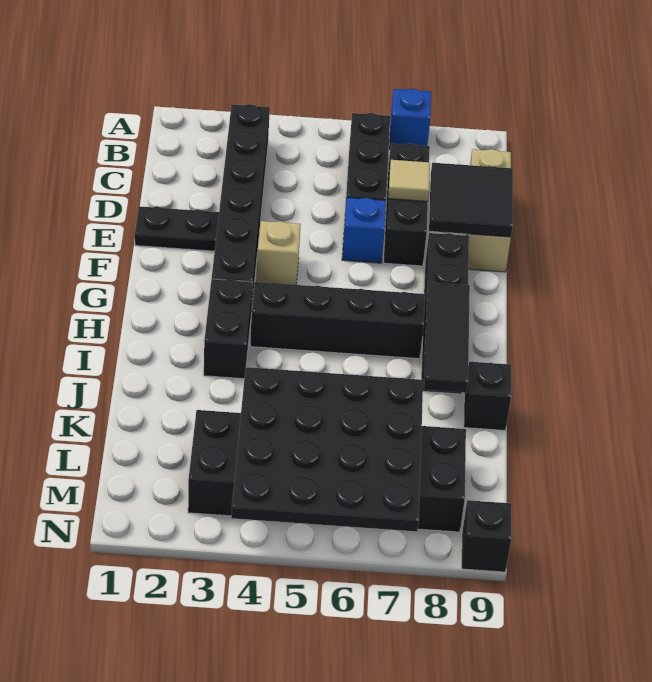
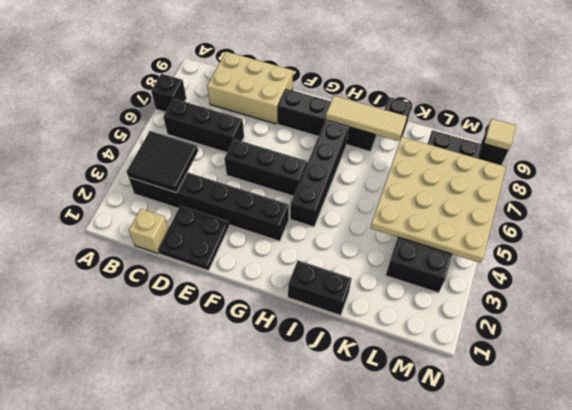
blue 1x1 brick [389,89,431,150] -> black 1x1 brick [151,74,186,112]
black 1x3 brick [384,143,430,266] -> black 1x3 brick moved to [224,139,307,196]
tan 1x3 brick [467,149,511,272] -> tan 2x3 brick [207,52,293,124]
tan 1x1 tile [388,160,430,201] -> tan 1x1 tile moved to [484,119,516,150]
black 2x2 tile [429,163,513,237] -> black 2x2 tile moved to [127,131,198,193]
black 1x2 plate [135,206,219,251] -> black 2x2 plate [158,206,229,271]
blue 1x1 brick [342,198,386,263] -> none
tan 1x1 brick [256,221,301,285] -> tan 1x1 brick moved to [129,209,168,253]
black 1x2 brick [204,279,252,379] -> black 1x2 brick moved to [288,260,352,316]
black 1x3 tile [424,282,470,393] -> tan 1x3 tile [326,96,407,141]
black 4x4 plate [231,367,423,532] -> tan 4x4 plate [371,137,506,263]

